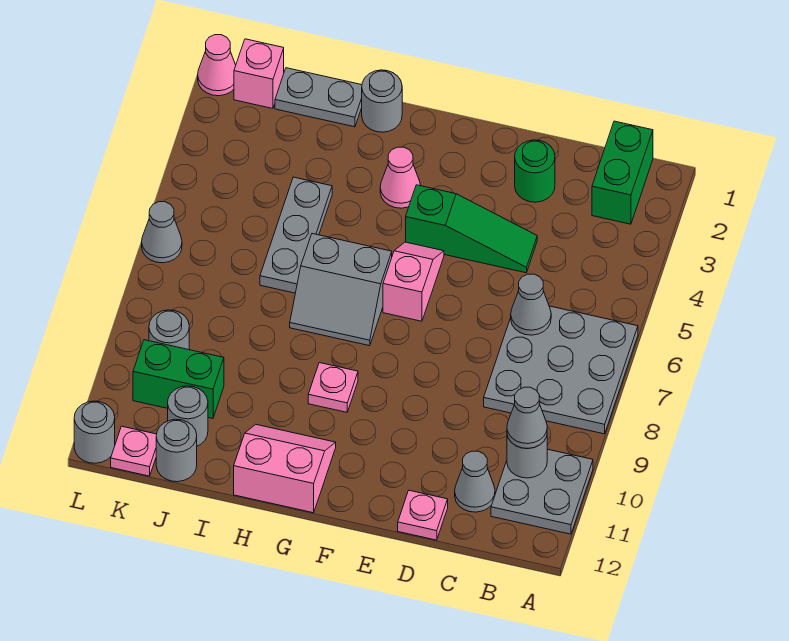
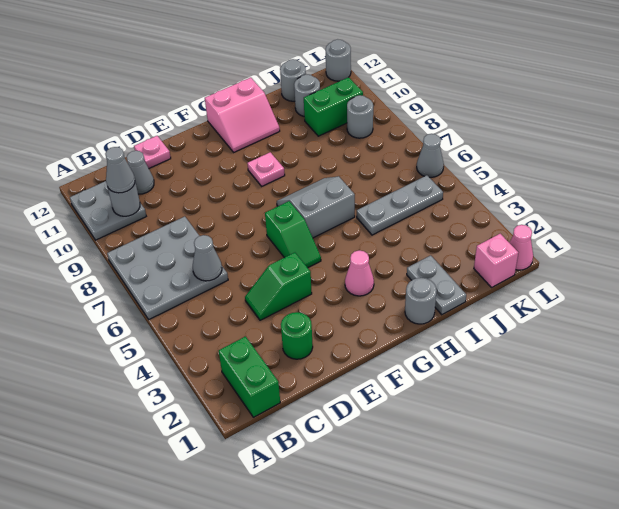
green 1x3 slope [406,185,537,273] -> green 1x2 slope [245,253,312,320]
pink 1x2 slope [383,242,444,321] -> green 1x2 slope [265,201,321,268]
grey 1x2 plate [275,68,362,127] -> grey 1x2 plate turned to [407,255,466,315]
grey 1x3 plate [260,177,332,293] -> grey 1x3 plate turned to [357,175,443,235]
pink 1x1 plate [111,426,157,476] -> none

